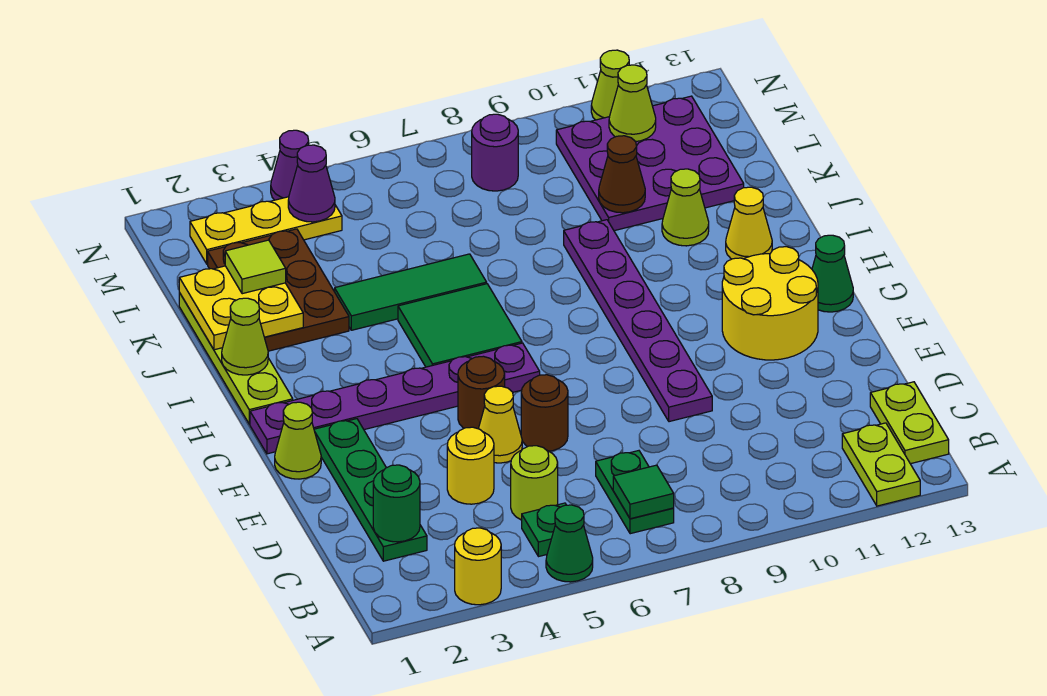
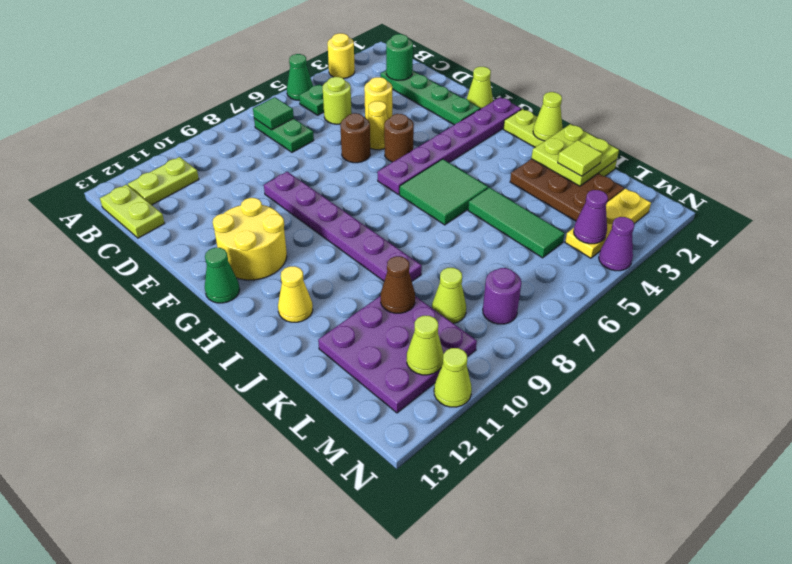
lime 1x2 plate [842,423,920,506] -> lime 1x2 plate turned to [128,157,199,205]
yellow 2x2 plate [179,266,303,350] -> lime 2x2 plate [531,124,619,186]
green 1x3 tile [335,254,487,330] -> green 1x3 tile turned to [468,187,564,258]
lime 1x1 cone [662,169,709,246] -> lime 1x1 cone moved to [432,268,466,323]

